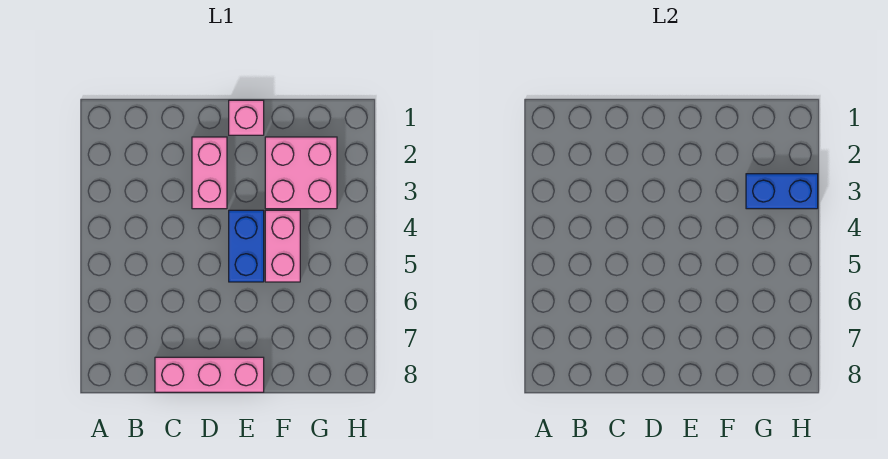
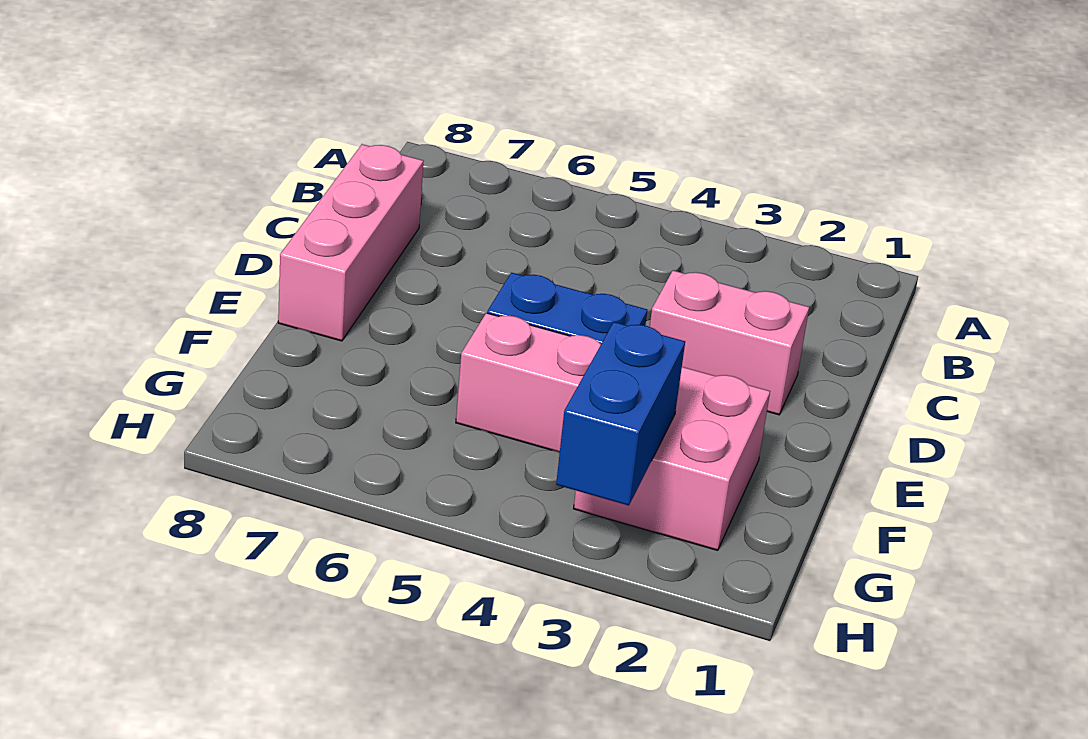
pink 1x1 brick [229,100,264,135] -> none

